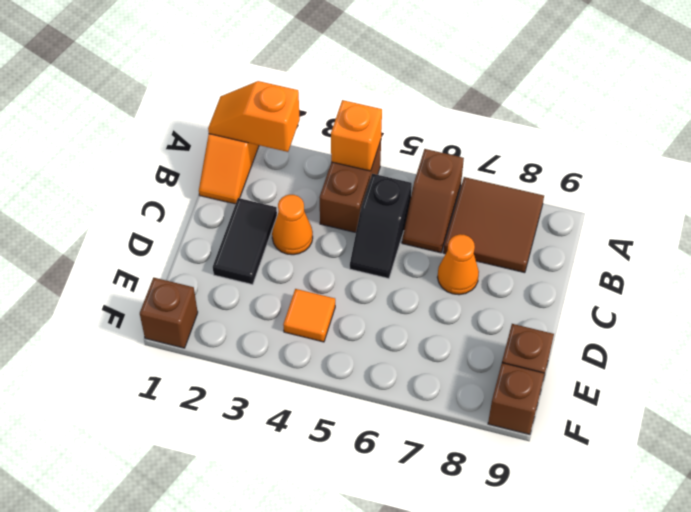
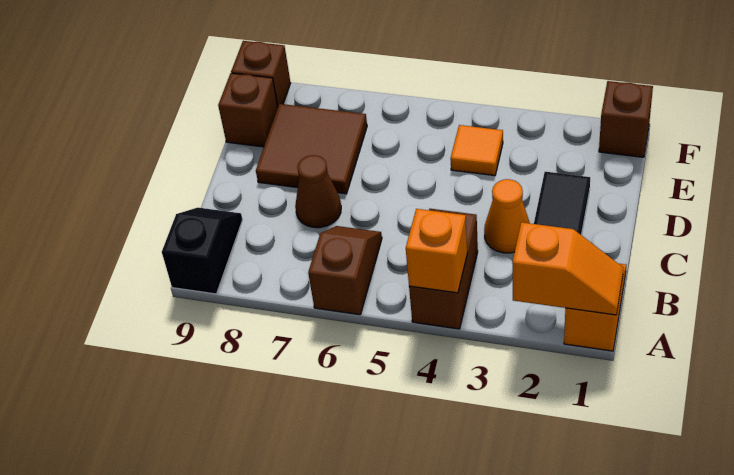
brown 2x2 tile [443,177,544,273] -> brown 2x2 tile moved to [256,104,367,194]
black 1x2 slope [350,174,412,279] -> black 1x2 slope moved to [162,208,243,294]
orange 1x1 cone [437,234,479,295] -> brown 1x1 cone [295,155,341,228]

